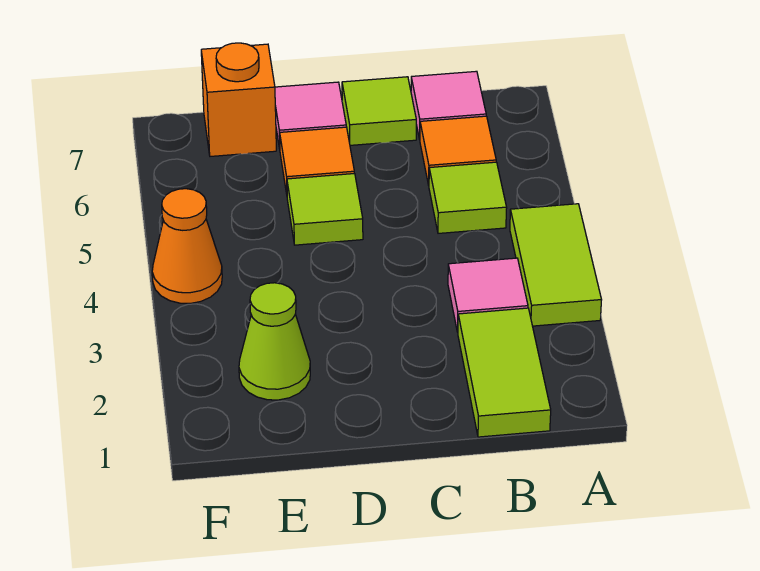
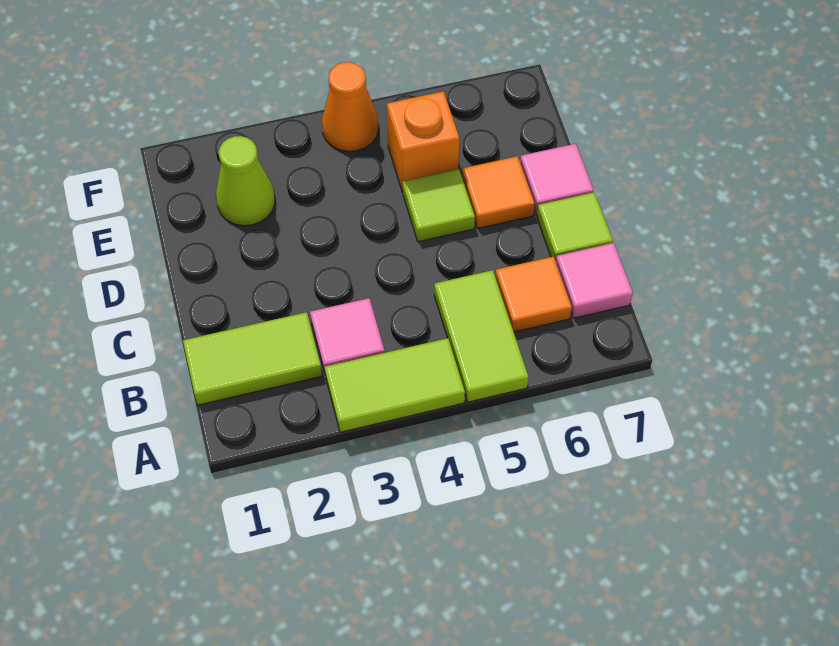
lime 1x1 tile [429,162,507,233] -> lime 1x2 tile [434,270,528,402]
orange 1x1 brick [201,43,276,156] -> orange 1x1 brick moved to [387,91,459,192]

